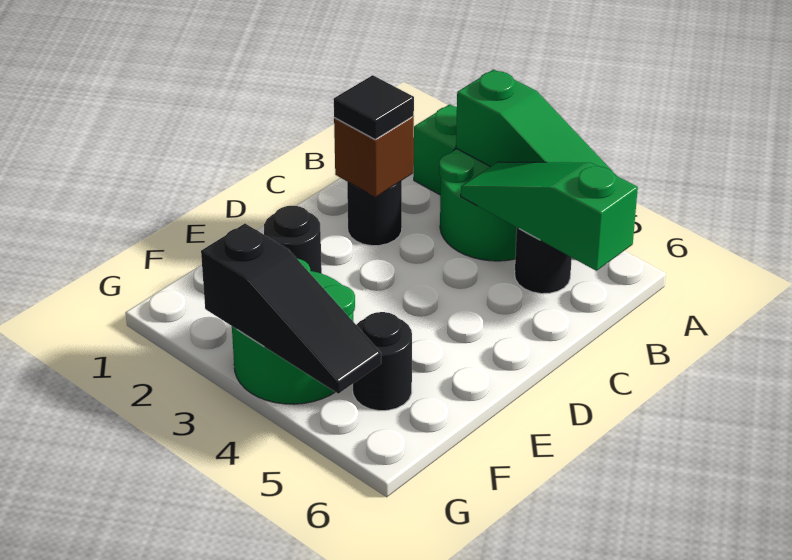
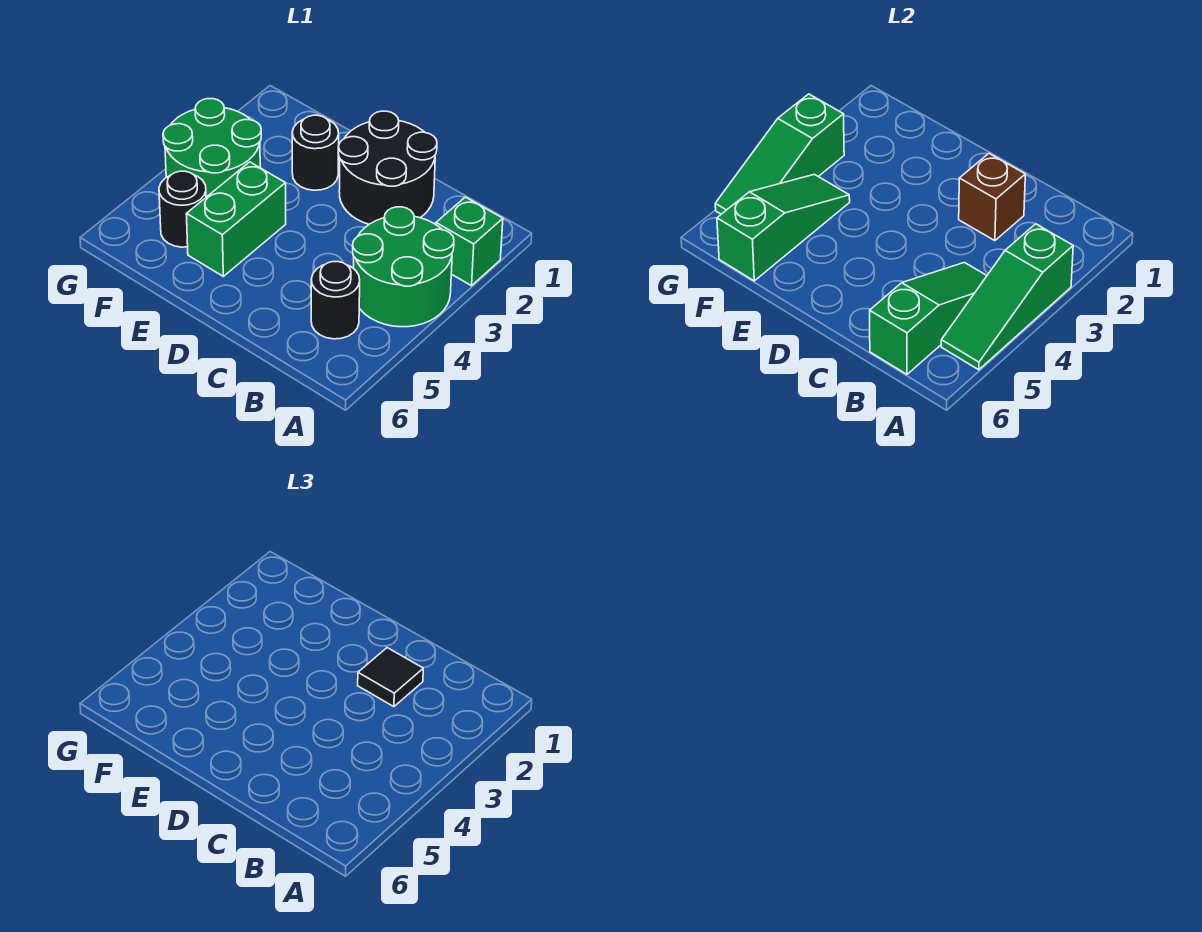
black 1x1 round brick [347,181,402,246] -> black 2x2 round brick [338,111,437,224]
none -> green 1x2 brick [186,162,286,276]
none -> green 1x3 slope [717,174,850,281]
black 1x3 slope [201,224,381,394] -> green 1x3 slope [715,94,844,214]

